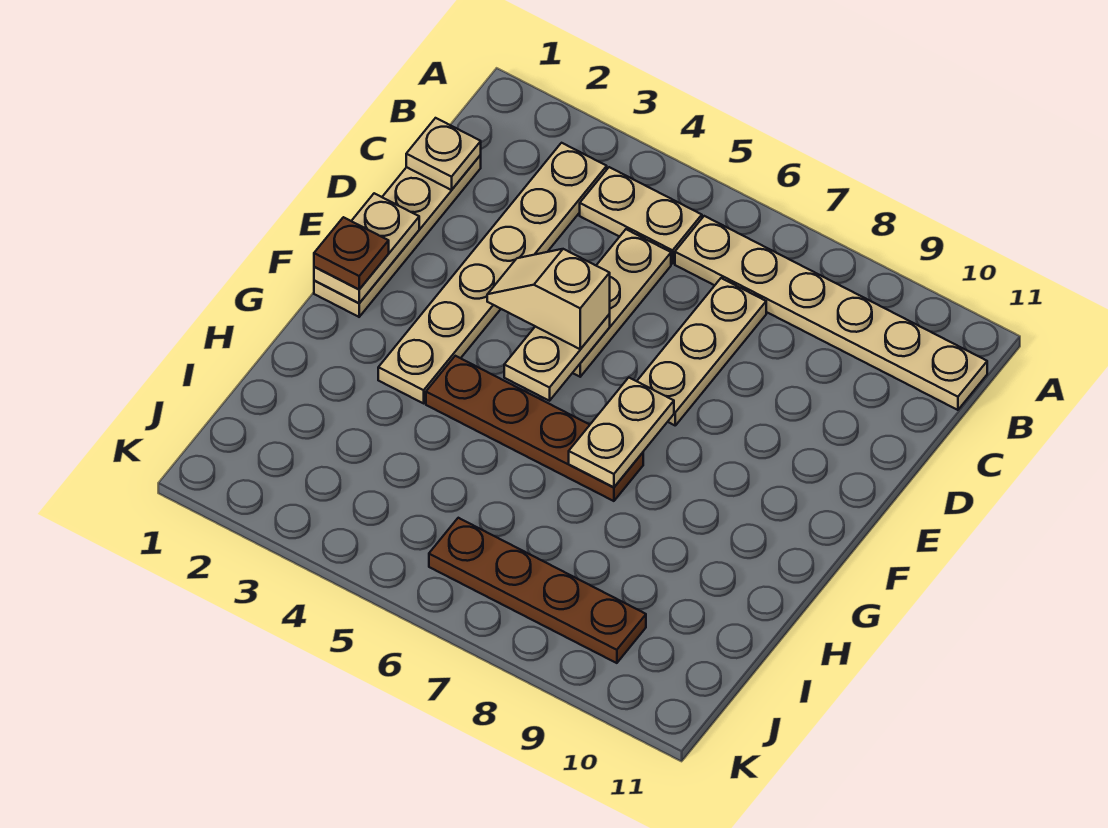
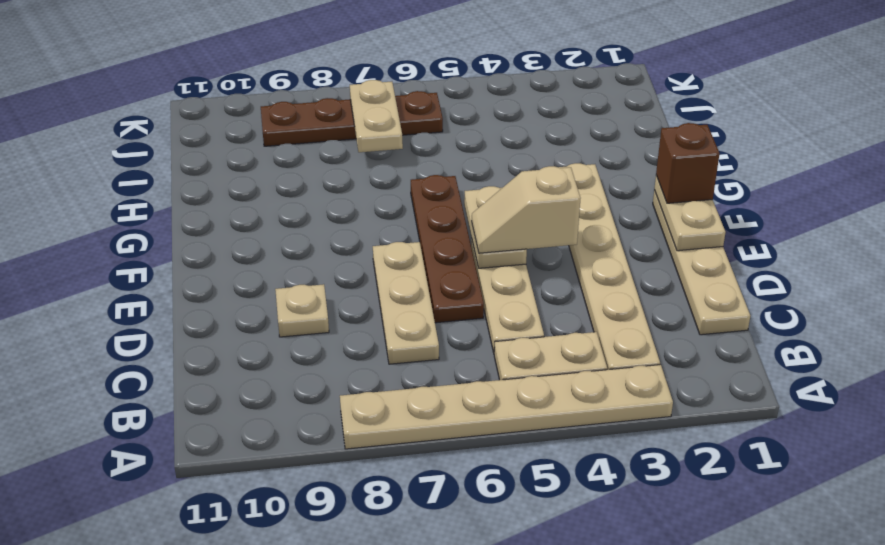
tan 1x6 plate [675,216,987,410] -> tan 1x6 plate moved to [340,365,673,449]
tan 1x1 plate [406,118,481,190] -> tan 1x1 plate moved to [275,284,329,337]
tan 1x2 slope [487,249,610,349] -> tan 1x2 slope turned to [472,166,581,253]
brown 1x1 plate [314,217,389,289] -> brown 1x1 brick [656,123,720,203]
tan 1x2 plate [569,378,674,487] -> tan 1x2 plate moved to [350,80,403,152]
brown 1x4 plate [426,356,643,501] -> brown 1x4 plate turned to [411,175,484,323]

